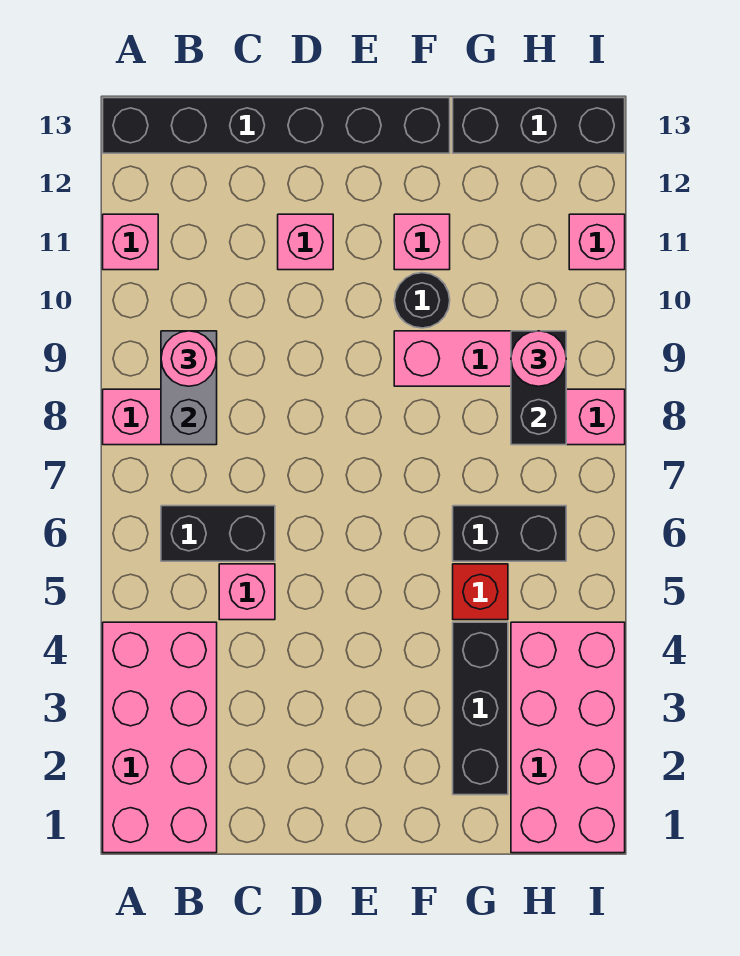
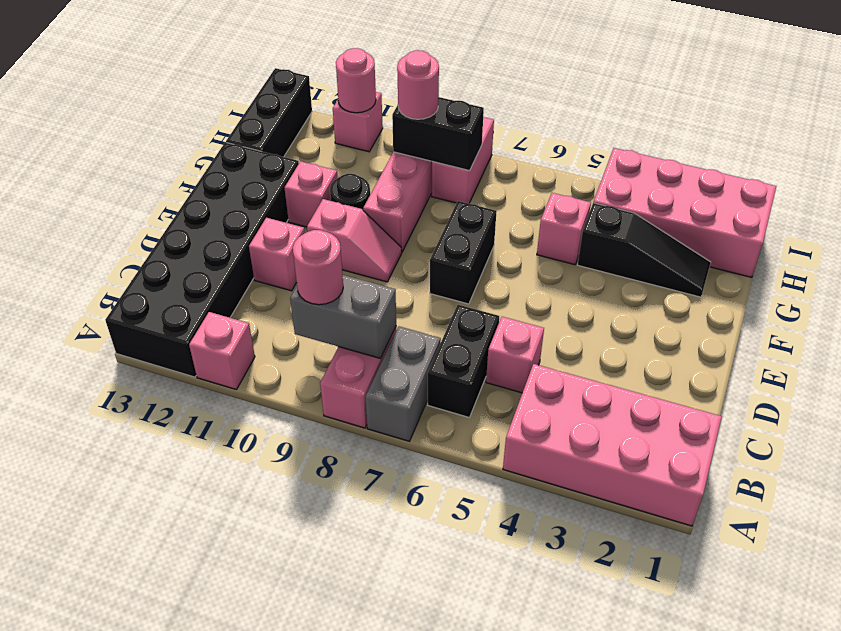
none -> grey 1x2 brick [365,326,441,441]
black 1x6 brick [103,98,450,153] -> black 2x6 brick [105,142,299,377]
none -> pink 1x2 slope [307,199,402,282]
black 1x3 brick [453,622,508,795] -> black 1x3 slope [578,203,711,297]
red 1x1 brick [453,564,508,620] -> pink 1x1 brick [537,193,591,265]
black 1x2 brick [453,506,566,561] -> black 1x2 brick moved to [430,201,497,304]
none -> pink 1x1 round brick [336,48,376,113]

